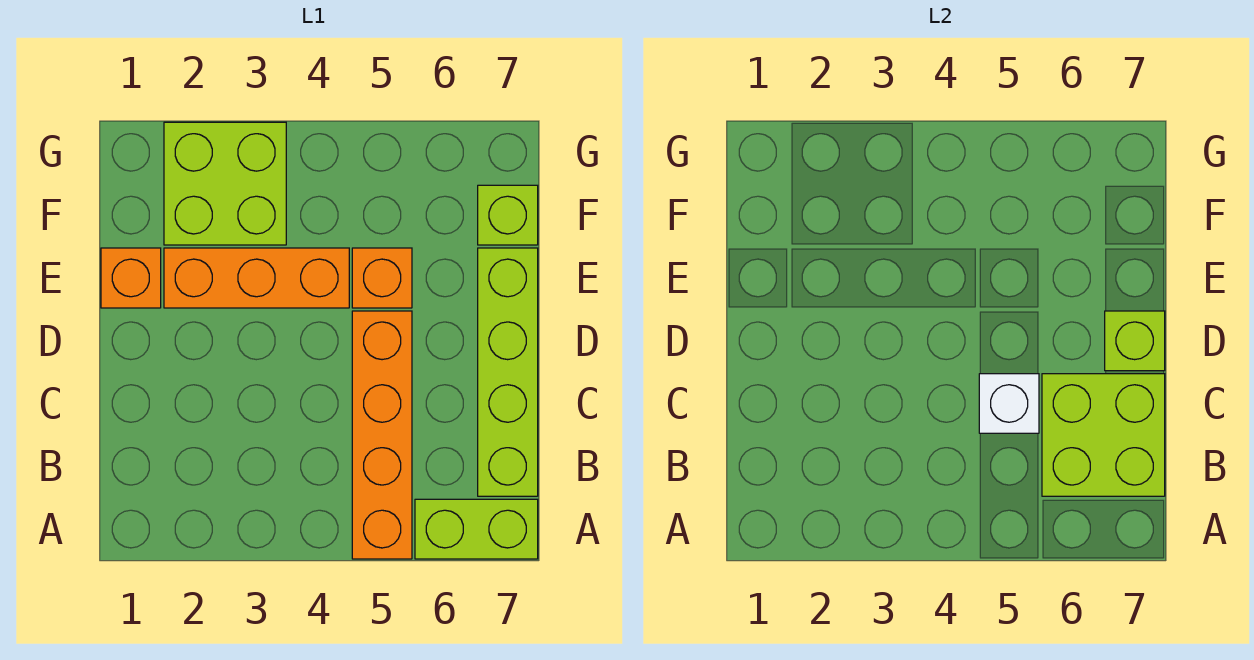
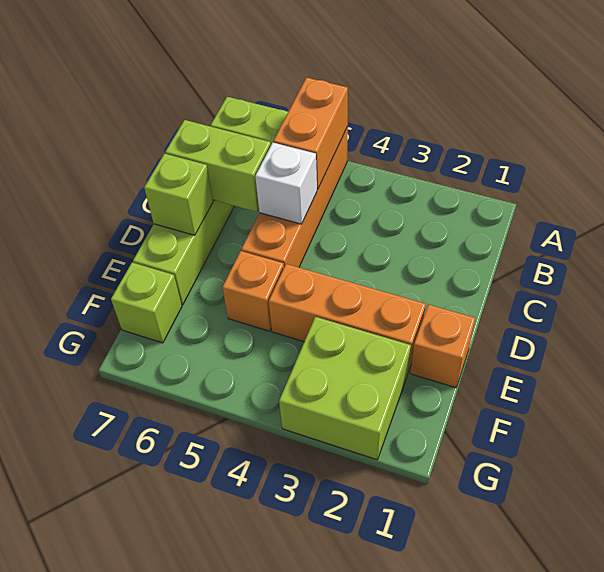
none -> orange 1x2 brick [273,78,348,189]
lime 2x2 brick [1042,374,1165,496] -> lime 1x2 brick [165,120,271,212]

